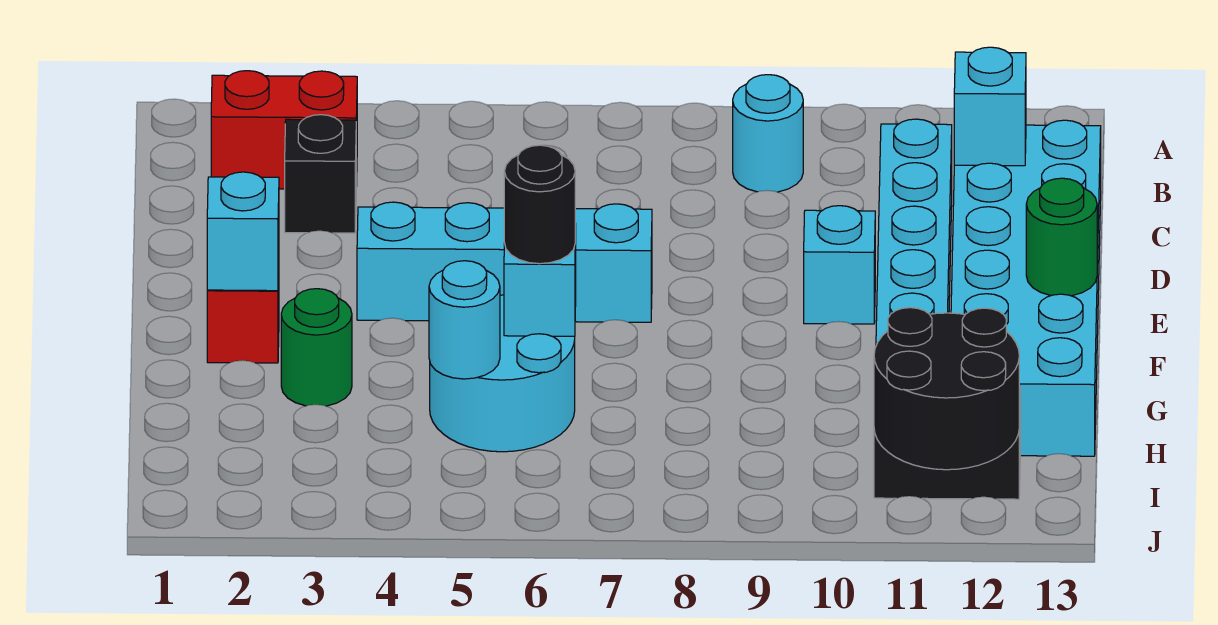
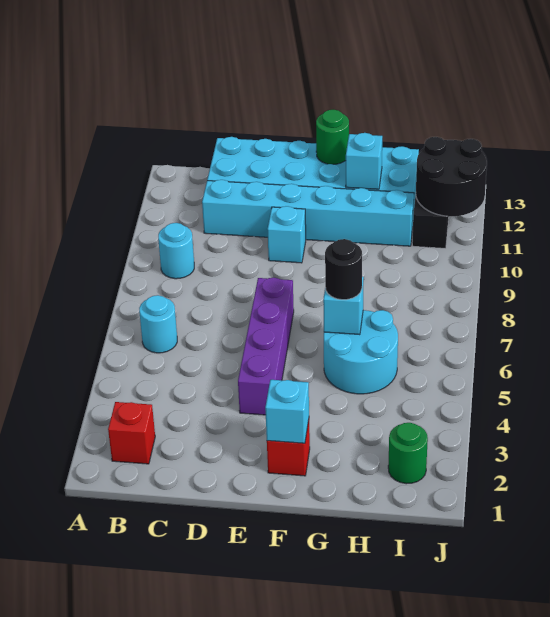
red 1x2 brick [211,71,357,189] -> red 1x1 brick [108,402,155,464]
black 1x1 brick [285,115,356,233] -> none
cyan 1x1 brick [954,47,1026,166] -> cyan 1x1 brick moved to [346,133,382,189]
cyan 1x4 brick [357,202,652,322] -> purple 1x4 brick [238,278,294,415]
green 1x1 round brick [281,289,352,406] -> green 1x1 round brick moved to [388,423,428,484]
cyan 1x1 round brick [429,261,500,379] -> cyan 1x1 round brick moved to [139,295,177,353]

